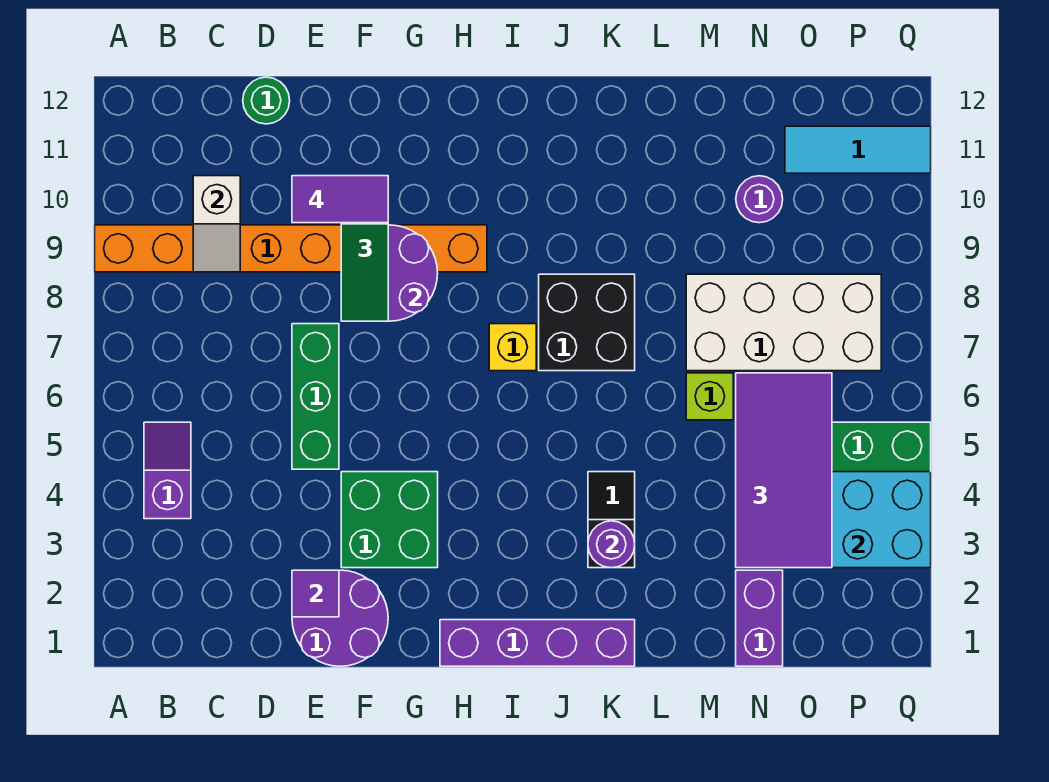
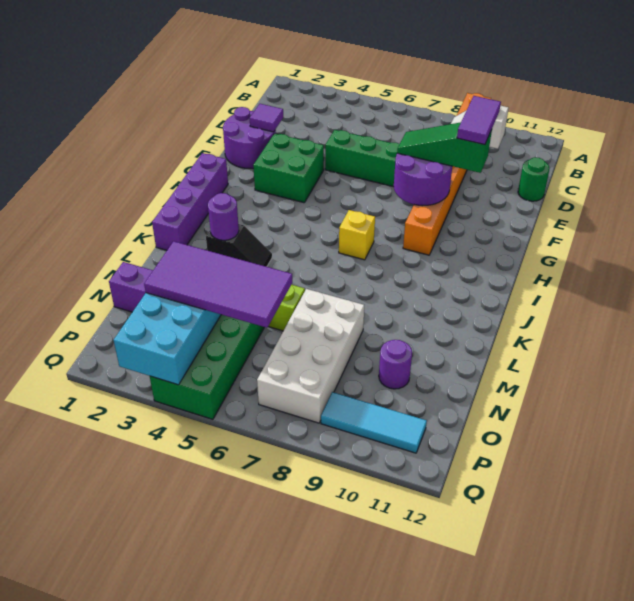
purple 1x2 slope [144,422,191,519] -> none
black 2x2 brick [539,274,635,371] -> none
cyan 1x3 tile [785,126,931,173] -> cyan 1x3 tile turned to [321,392,427,453]

